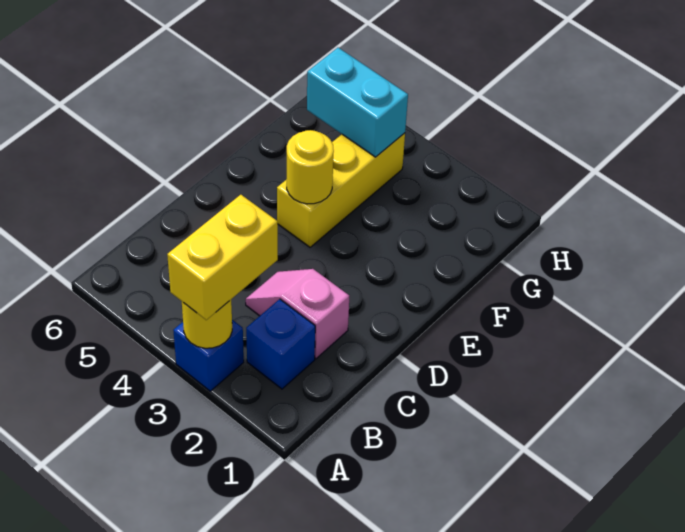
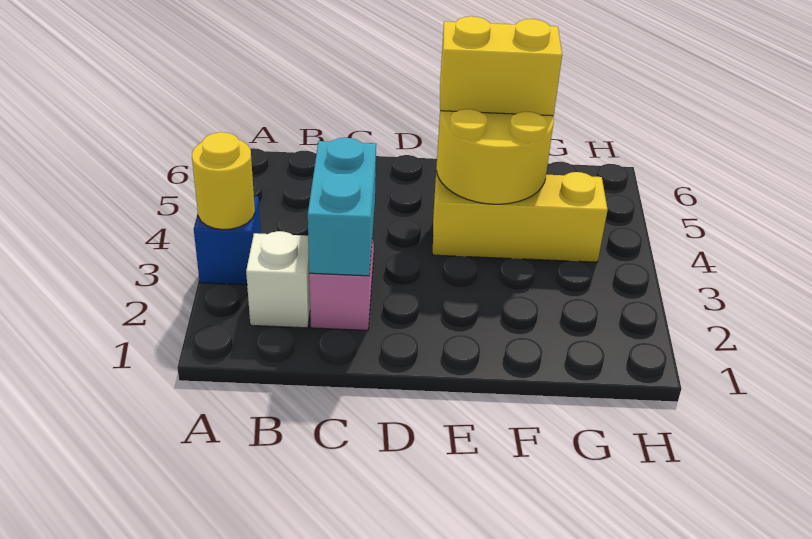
yellow 1x2 brick [167,195,278,320] -> yellow 1x2 brick moved to [440,16,562,116]
blue 1x1 brick [246,299,315,389] -> white 1x1 brick [246,231,310,328]
yellow 1x1 round brick [287,130,334,204] -> yellow 2x2 round brick [436,109,554,204]
cyan 1x2 brick [307,48,408,157] -> cyan 1x2 brick moved to [308,138,376,276]

